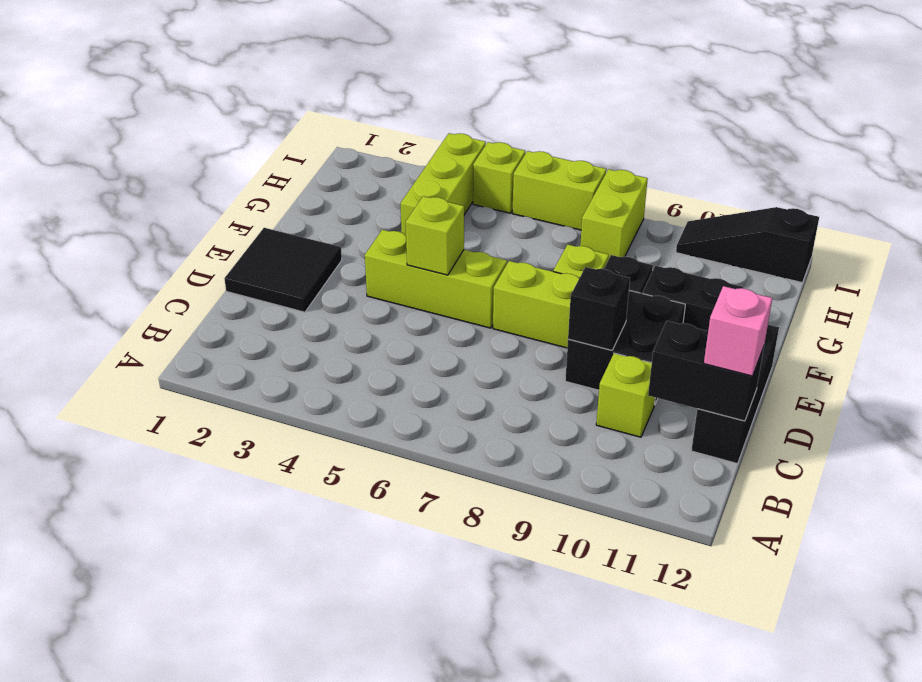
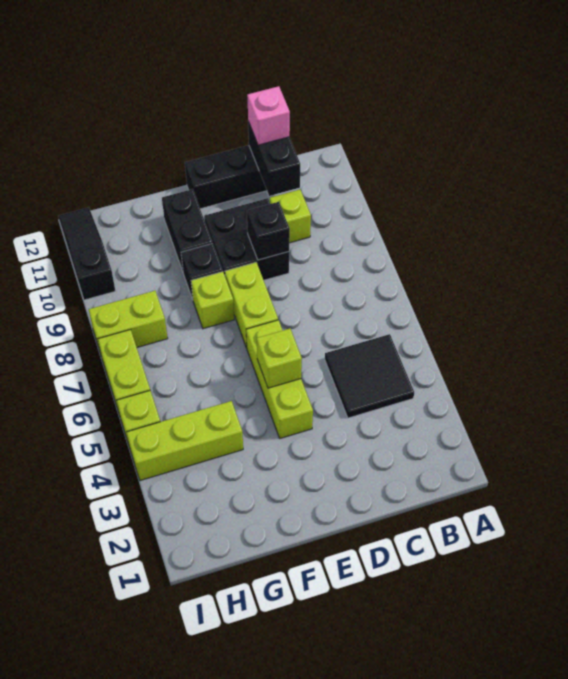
black 2x2 tile [224,228,342,312] -> black 2x2 tile moved to [325,334,414,418]
black 1x3 slope [676,207,819,282] -> black 1x3 slope turned to [58,207,115,300]

